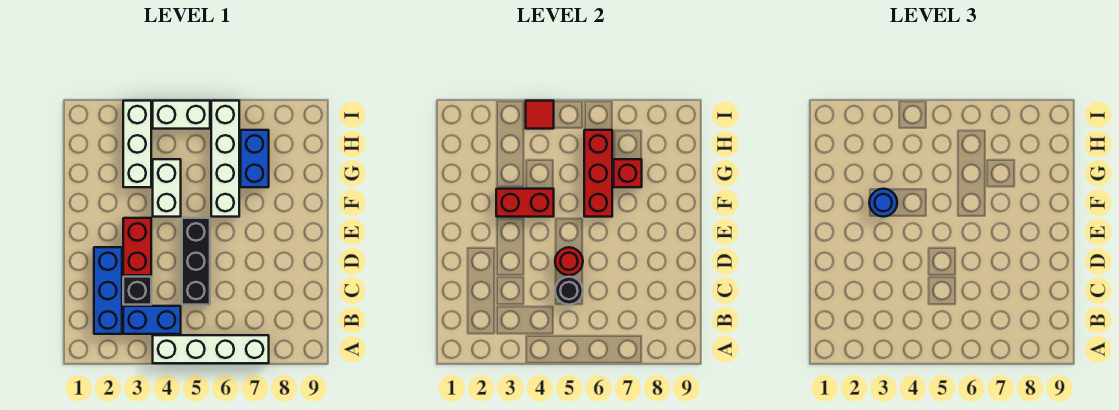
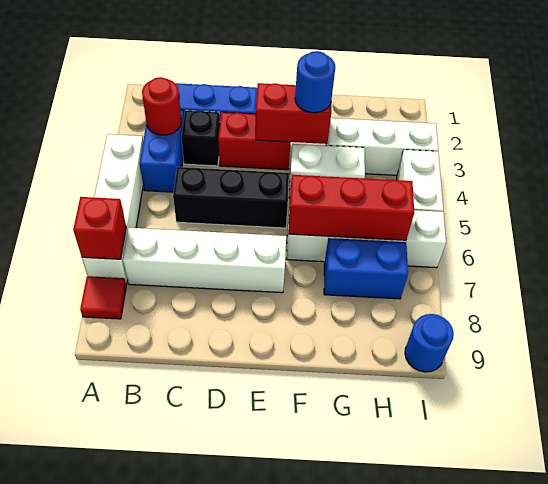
none -> white 1x4 brick [123,228,286,293]
black 1x1 round brick [555,277,583,305] -> none
red 1x1 round brick [555,247,583,275] -> red 1x1 round brick moved to [142,77,181,135]
red 1x2 brick [496,189,554,217] -> red 1x2 brick turned to [255,83,331,144]
red 1x1 brick [614,159,642,187] -> red 1x1 brick moved to [73,197,126,259]
red 1x1 tile [526,101,554,129] -> red 1x1 tile moved to [80,276,126,319]
none -> blue 1x1 round brick [405,314,454,372]

